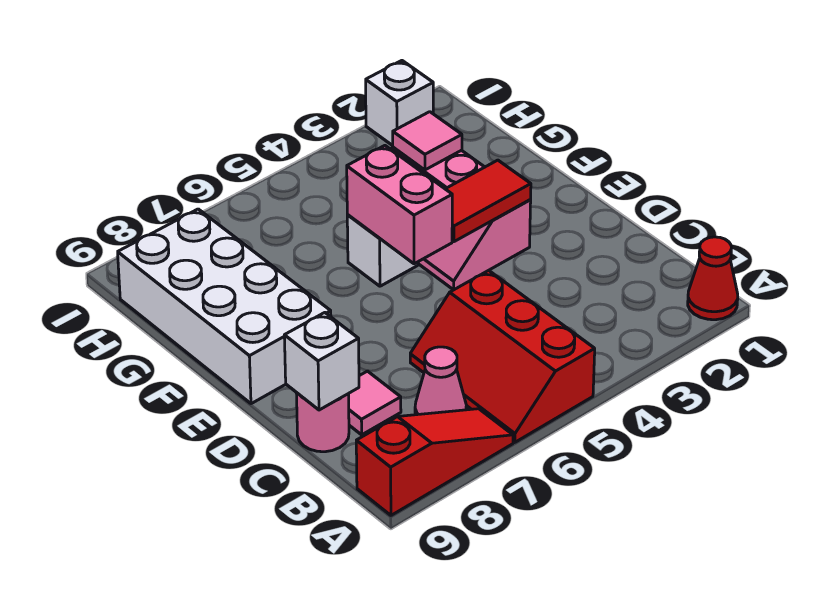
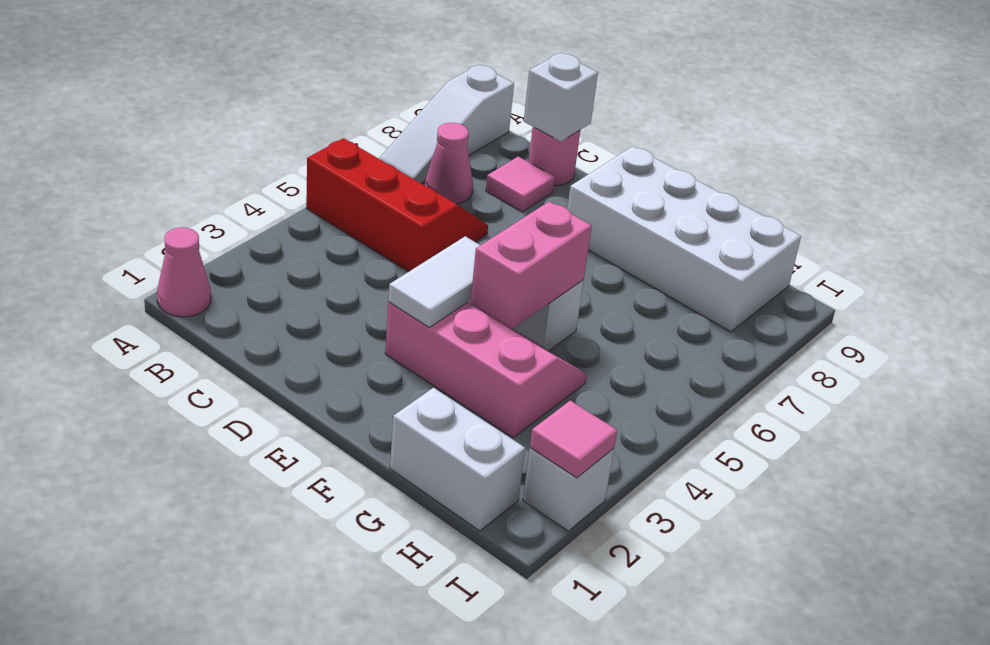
red 1x1 cone [688,237,738,320] -> pink 1x1 cone [157,227,211,317]
red 1x3 slope [356,409,513,515] -> white 1x3 slope [379,65,514,183]
red 1x2 tile [446,160,531,242] -> white 1x2 tile [388,236,480,327]
pink 1x2 brick [347,146,452,264] -> pink 1x2 brick turned to [471,202,592,329]
none -> white 1x2 brick [390,388,525,531]
pink 1x1 tile [393,112,462,170] -> pink 1x1 tile moved to [530,401,617,478]

